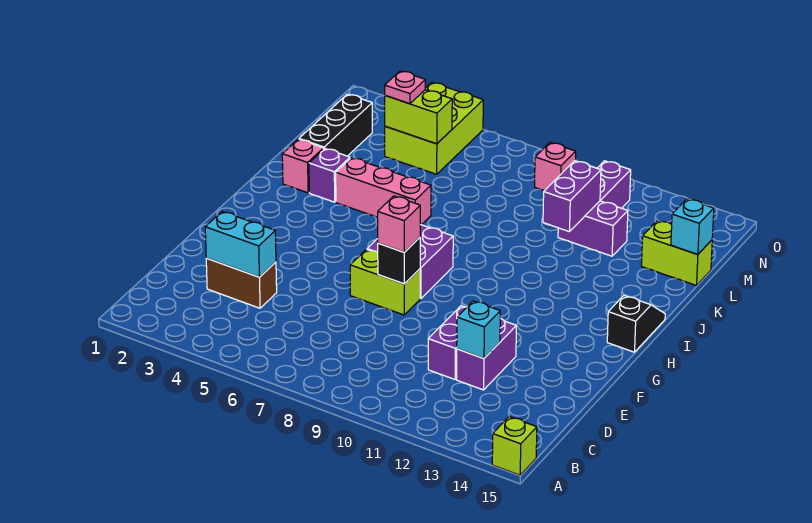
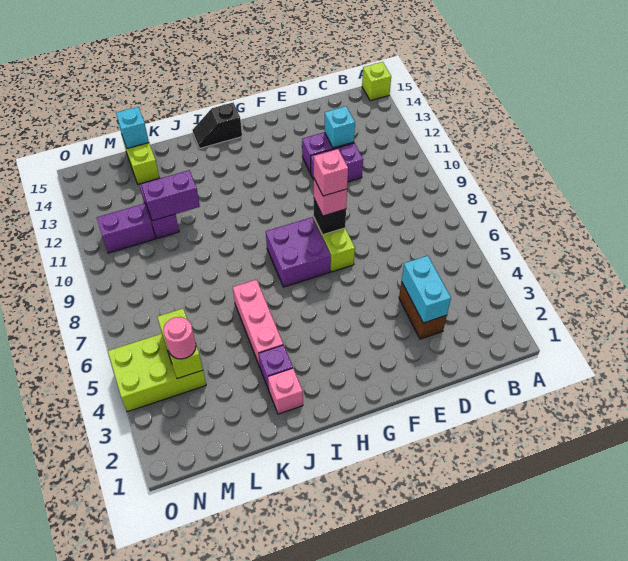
black 1x3 brick [299,94,372,156] -> none
pink 1x1 plate [385,71,425,104] -> pink 1x1 round brick [163,317,196,359]
pink 1x1 brick [535,143,576,190] -> pink 1x1 brick moved to [314,149,348,196]

